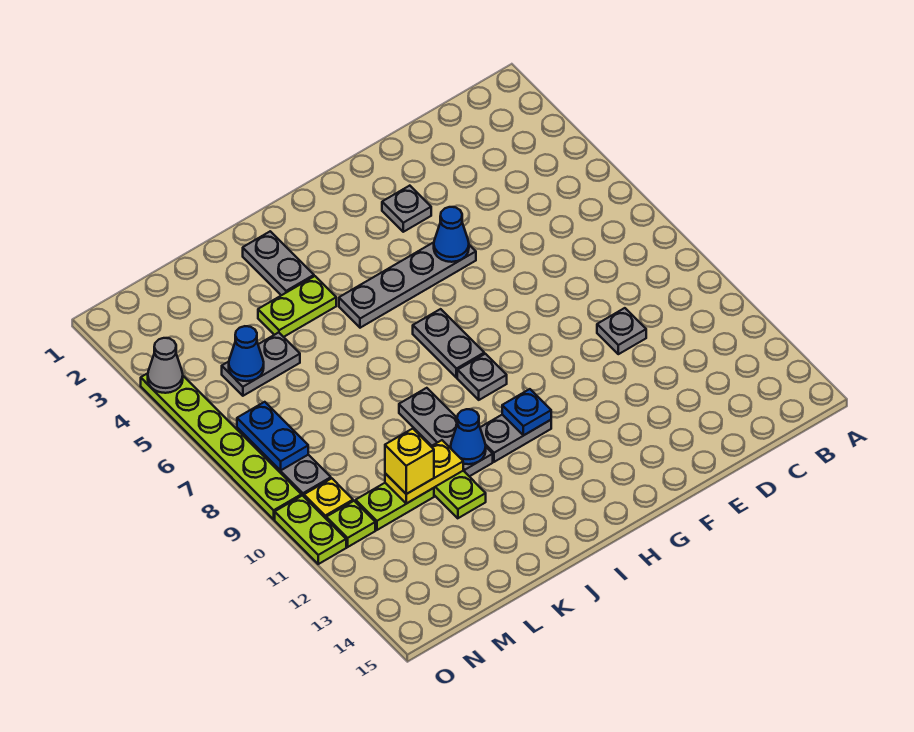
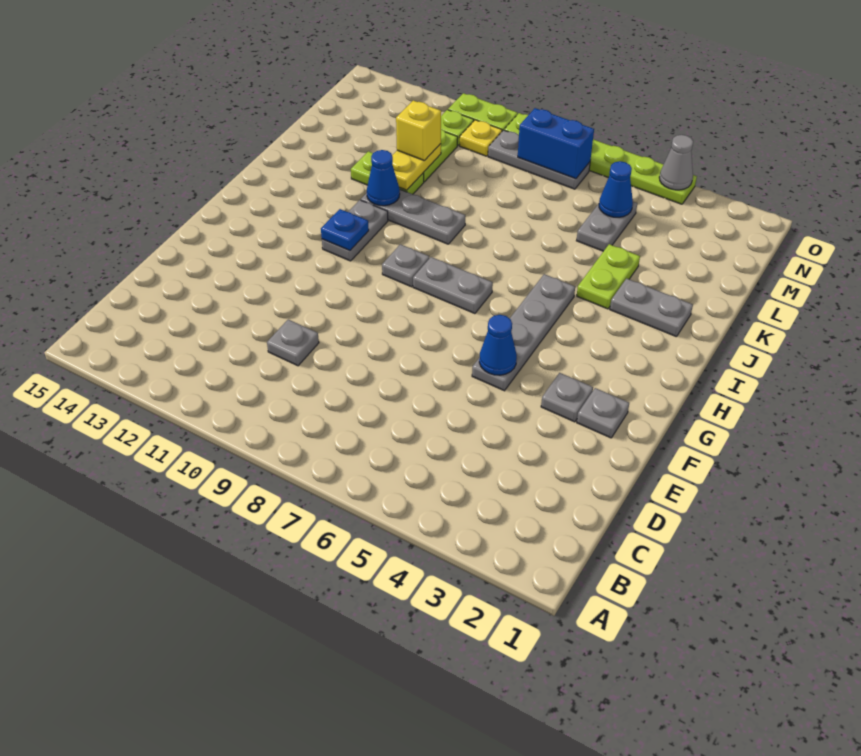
none -> grey 1x1 plate [577,388,629,438]
blue 1x2 plate [237,402,308,471] -> blue 1x2 brick [518,108,594,179]

